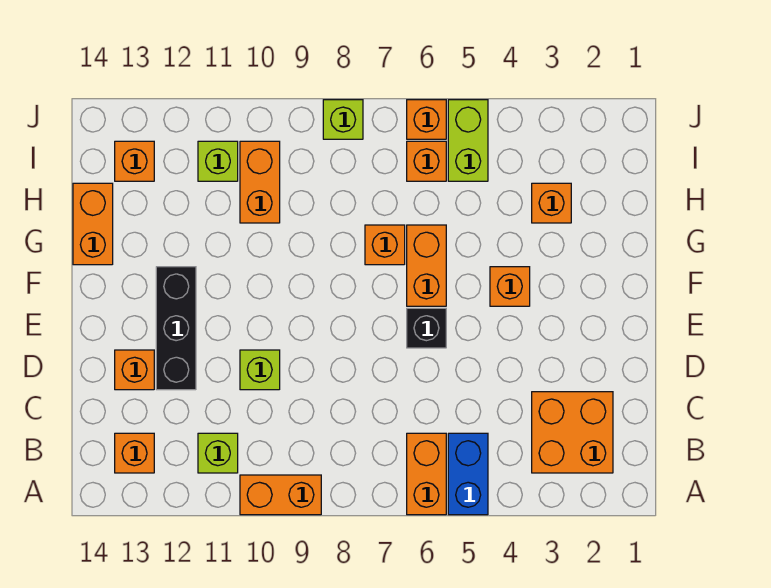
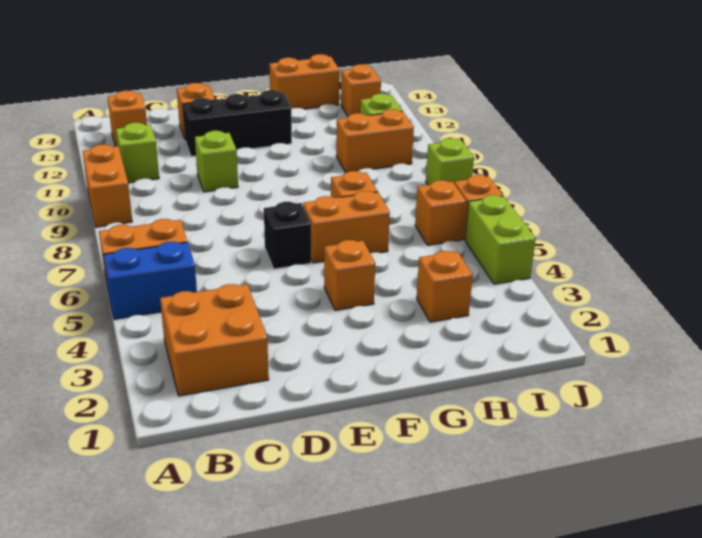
lime 1x2 brick [448,100,488,181] -> lime 1x2 brick turned to [465,195,536,284]

